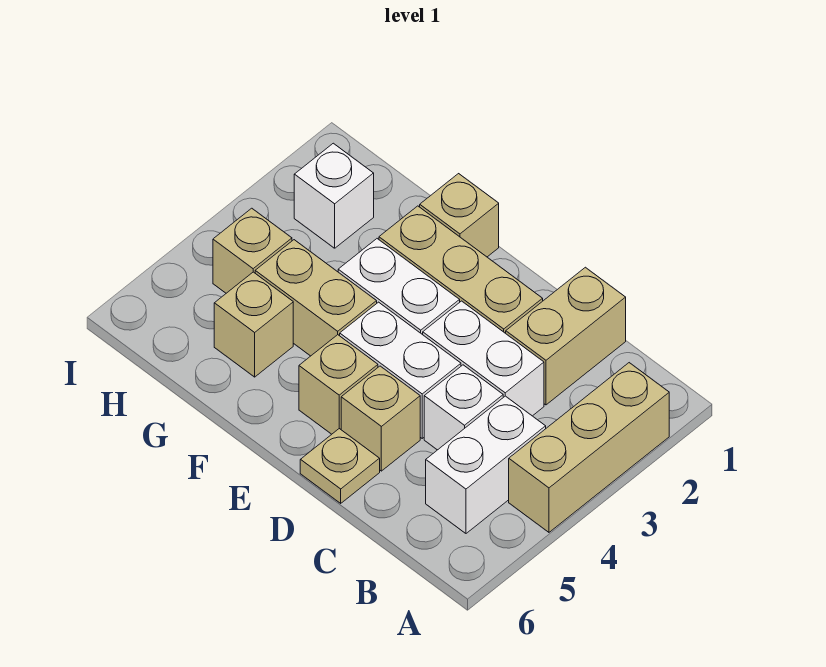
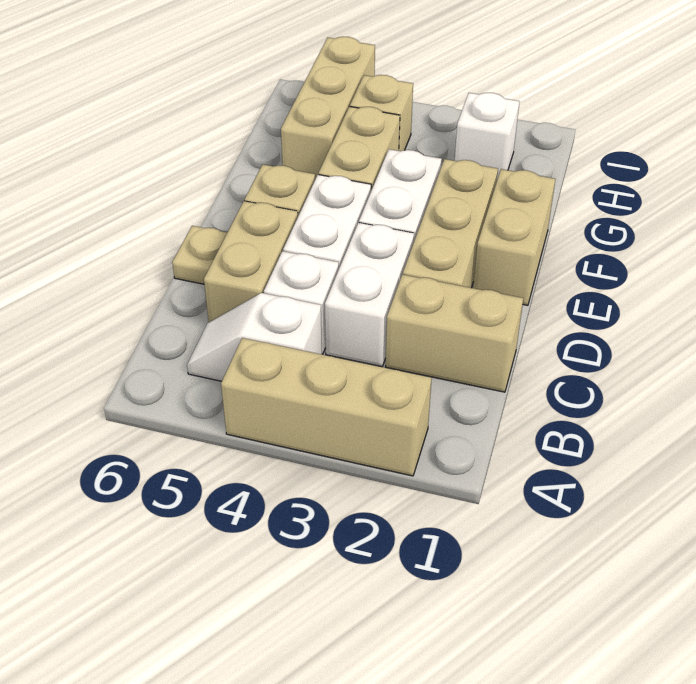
white 1x2 brick [426,396,546,533] -> white 1x2 slope [187,293,322,381]
tan 1x1 brick [341,366,420,471] -> tan 1x2 brick [204,201,298,322]
tan 1x1 brick [420,174,499,257] -> tan 1x2 brick [473,169,555,305]
tan 1x1 brick [214,272,293,377] -> tan 1x3 brick [281,37,375,179]

